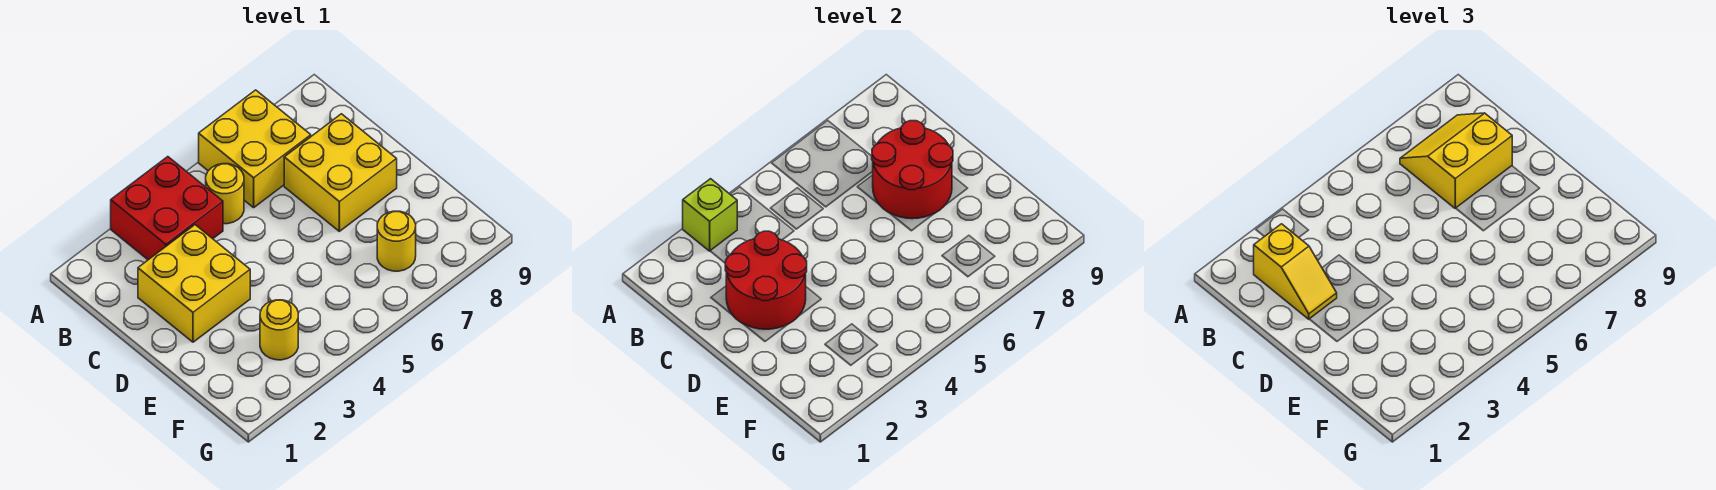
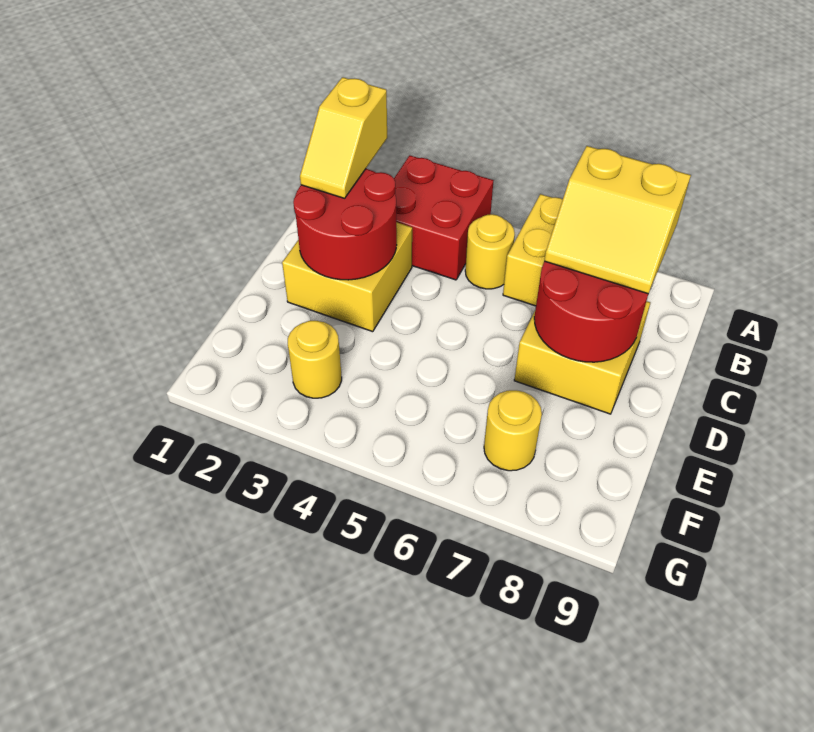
lime 1x1 brick [683,179,737,251] -> none
yellow 2x2 slope [1400,113,1512,208] -> yellow 2x2 slope turned to [544,146,691,294]

